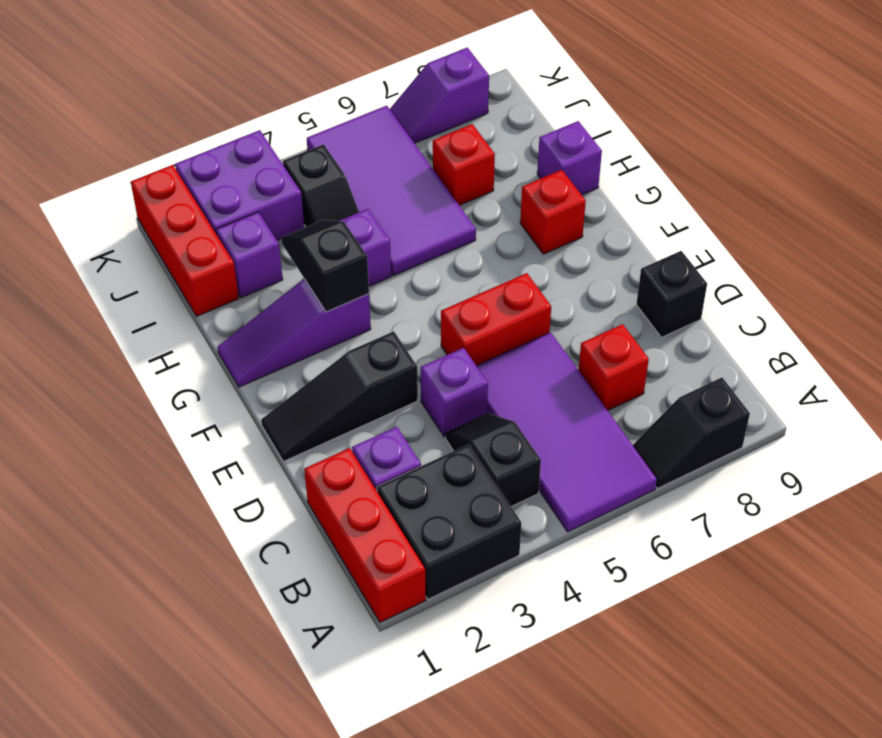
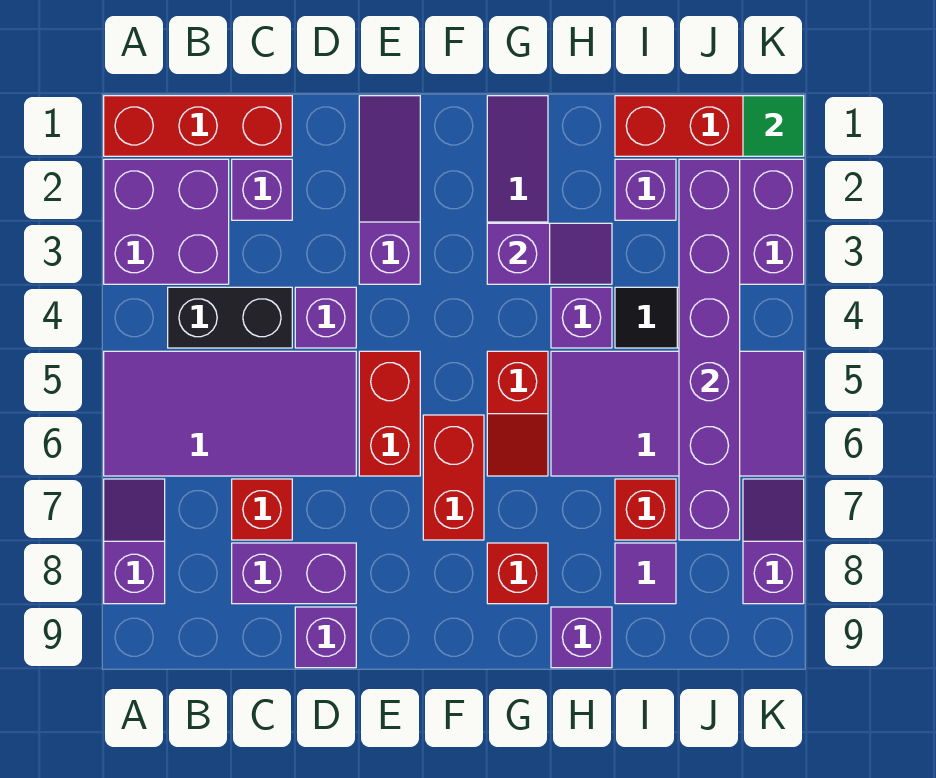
black 2x2 brick [377,444,521,599] -> purple 2x2 brick [104,159,229,284]
black 1x2 slope [633,378,750,488] -> purple 1x2 slope [104,479,165,604]
black 1x2 slope [446,413,541,506] -> black 1x2 brick [168,287,292,348]
none -> purple 1x2 brick [232,543,356,604]
black 1x1 brick [636,251,707,337] -> purple 1x1 brick [295,607,356,668]
black 1x3 slope [261,331,418,461] -> purple 1x3 slope [359,96,420,284]
none -> red 1x2 brick [423,415,484,540]
black 1x2 slope [281,220,369,312] -> purple 1x2 slope [487,223,612,284]
none -> red 1x2 slope [487,351,548,476]
none -> purple 1x1 tile [615,543,676,604]
none -> purple 1x6 brick [679,159,740,540]
none -> green 1x1 tile [743,96,804,156]

